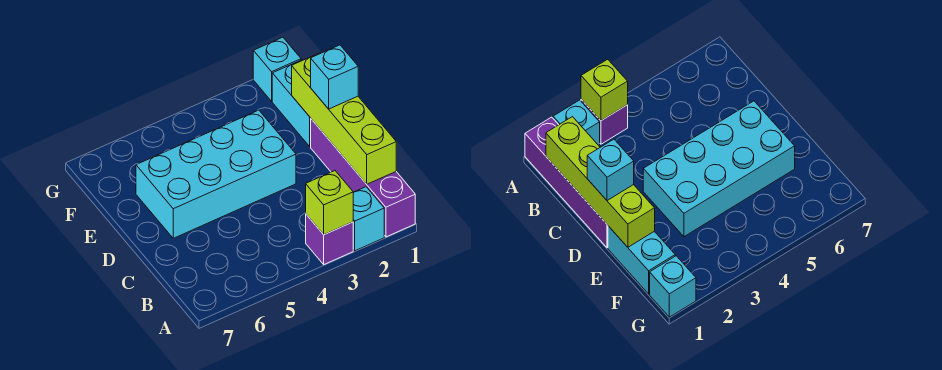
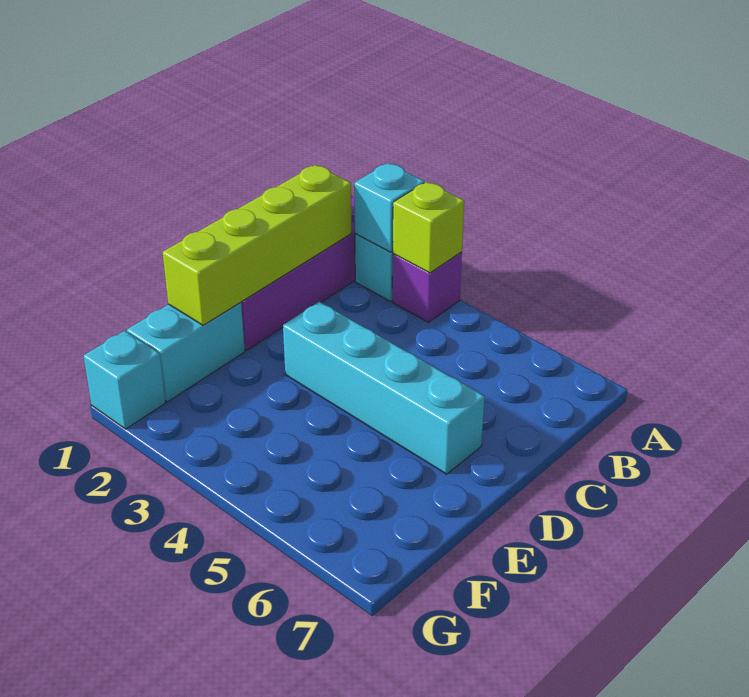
cyan 1x1 brick [311,45,358,109] -> cyan 1x1 brick moved to [354,163,424,252]
cyan 2x4 brick [136,110,296,238] -> cyan 1x4 brick [283,302,485,474]

